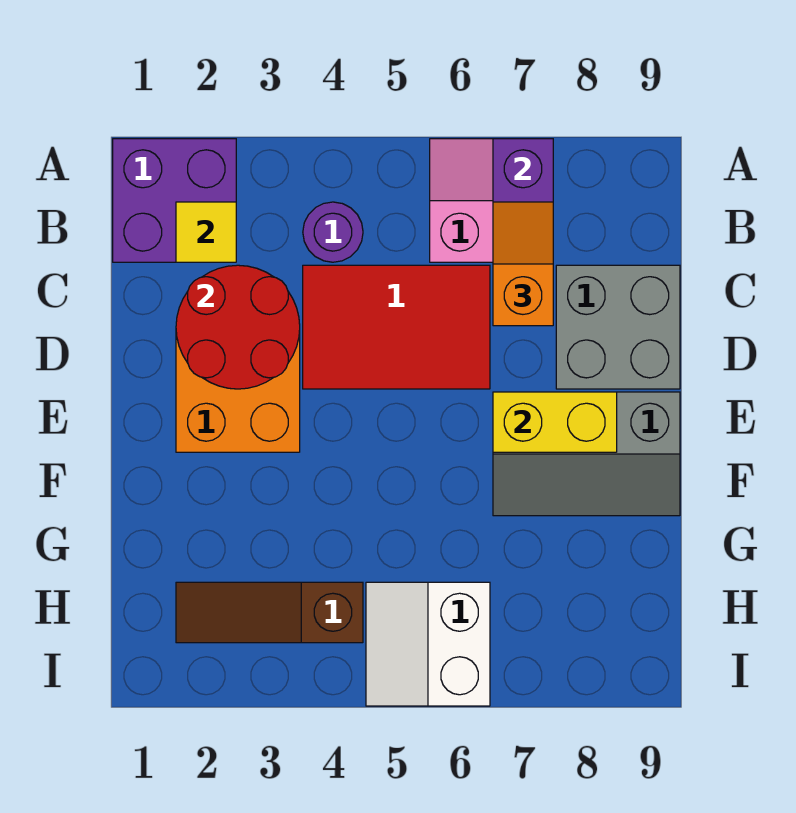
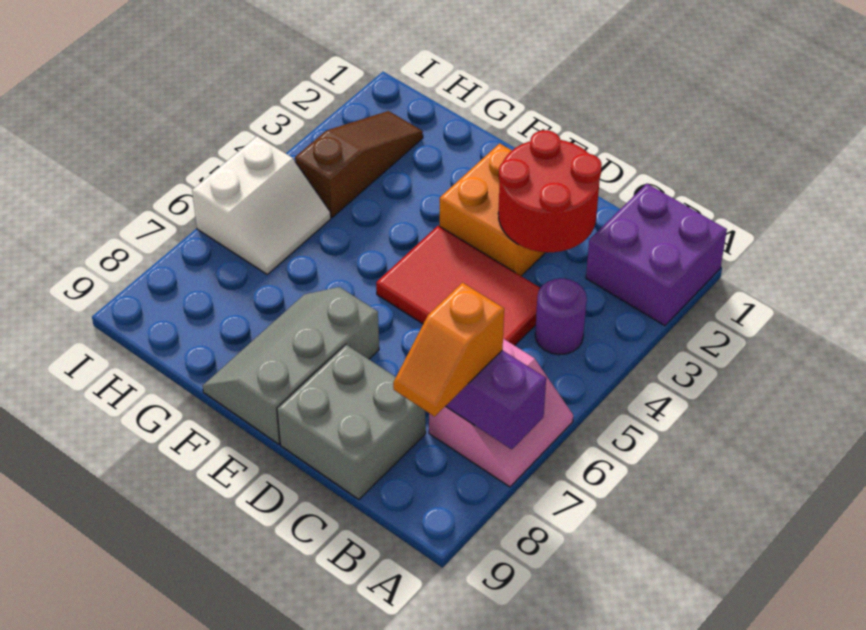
yellow 1x1 tile [176,202,236,262] -> none
orange 1x2 slope [493,202,553,326] -> orange 1x2 slope turned to [393,283,504,416]
red 2x3 tile [303,265,490,389] -> red 2x3 tile turned to [376,226,540,346]
yellow 1x2 brick [493,392,617,452] -> none
white 2x2 slope [366,582,490,706] -> white 2x2 slope turned to [192,136,331,274]

